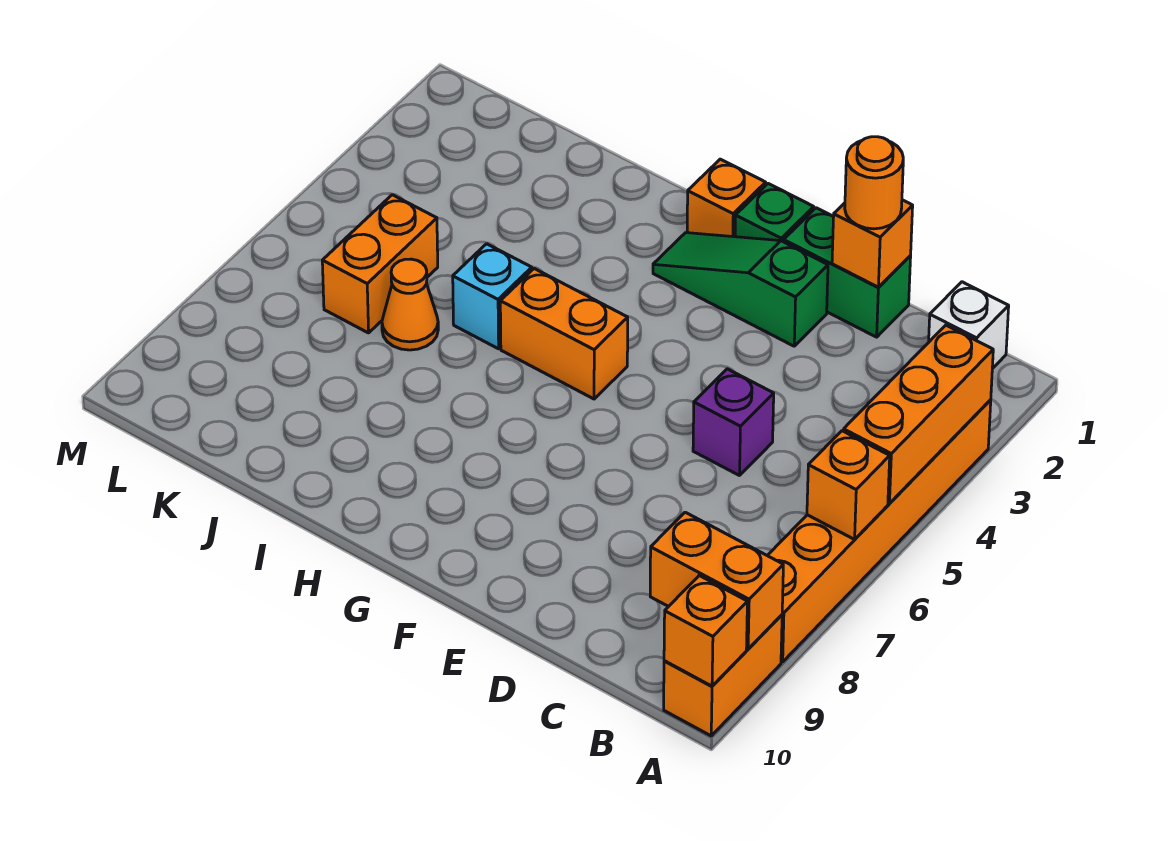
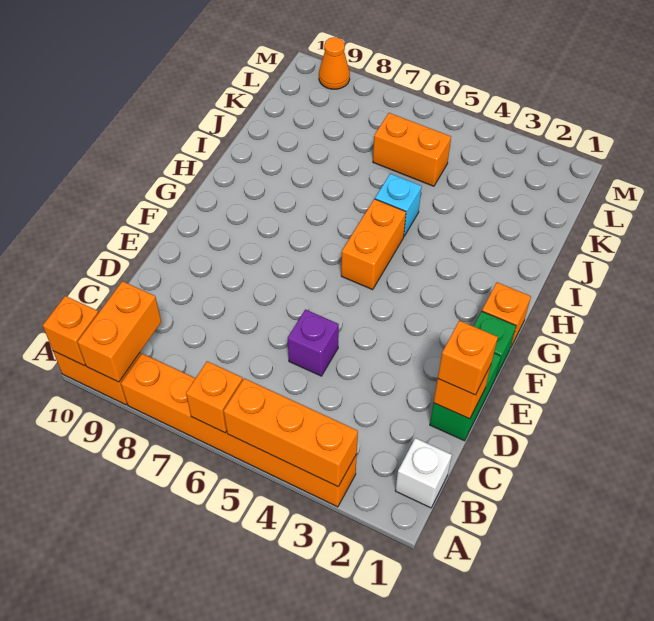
orange 1x1 round brick [845,137,903,229] -> orange 1x1 brick [438,320,498,395]
green 1x3 slope [653,233,828,346] -> none
orange 1x1 cone [382,259,438,350] -> orange 1x1 cone moved to [319,37,350,89]

